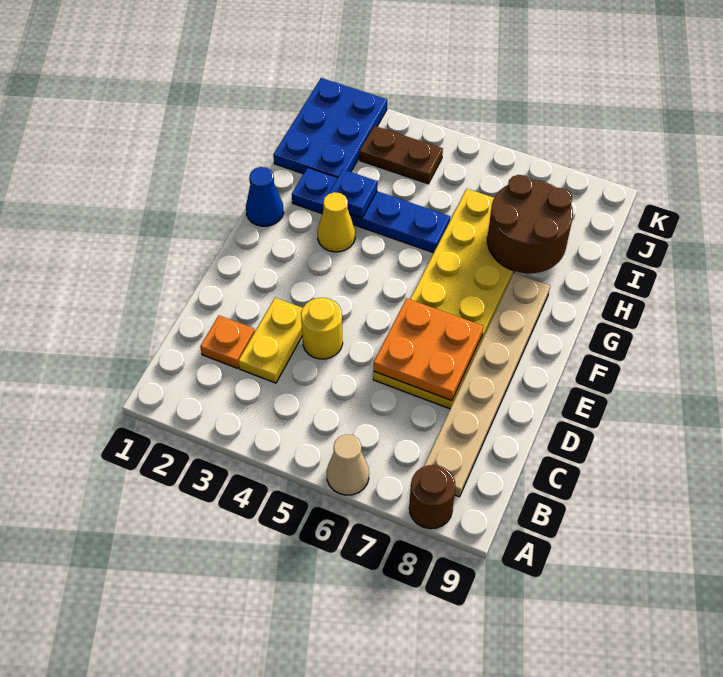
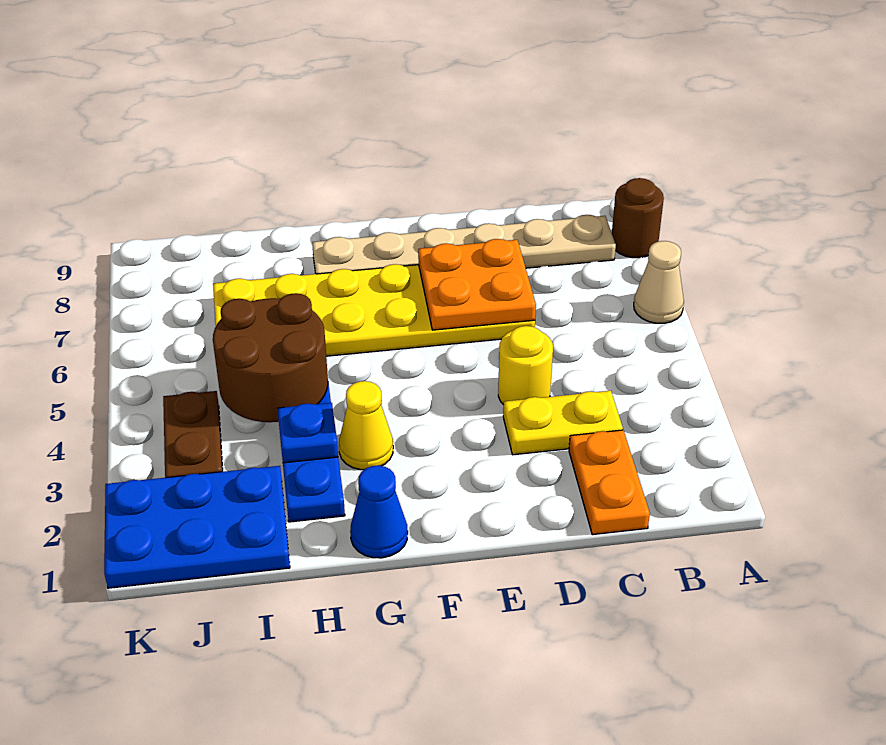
orange 1x1 plate [200,315,255,368] -> orange 1x2 plate [569,430,650,535]
brown 2x2 round brick [487,175,573,273] -> brown 2x2 round brick moved to [213,293,328,422]

